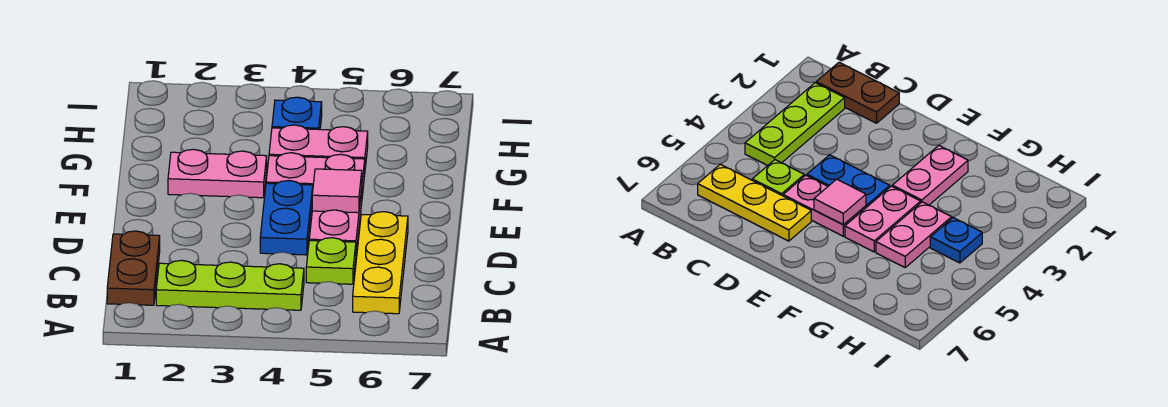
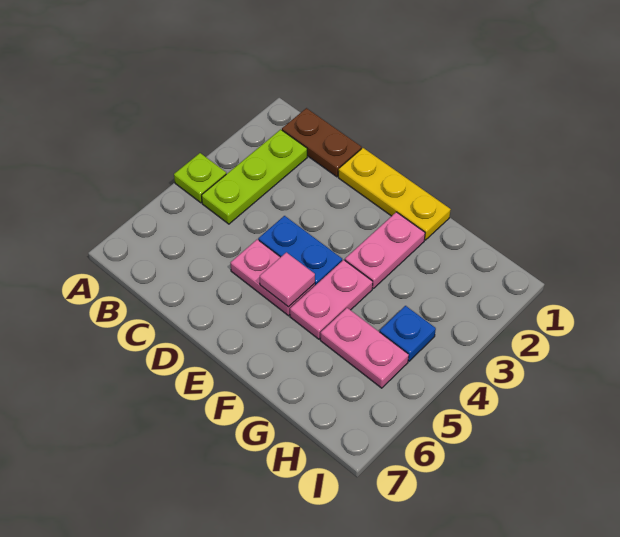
yellow 1x3 plate [353,212,408,314] -> yellow 1x3 plate moved to [338,148,451,240]
lime 1x1 plate [306,238,356,284] -> lime 1x1 plate moved to [174,153,226,203]
pink 1x2 plate [269,125,368,167] -> pink 1x2 plate turned to [320,308,409,388]

